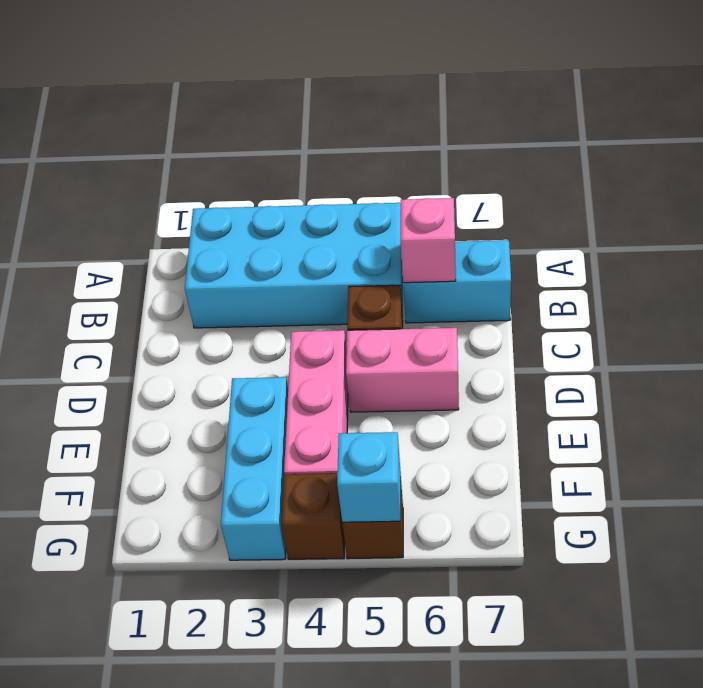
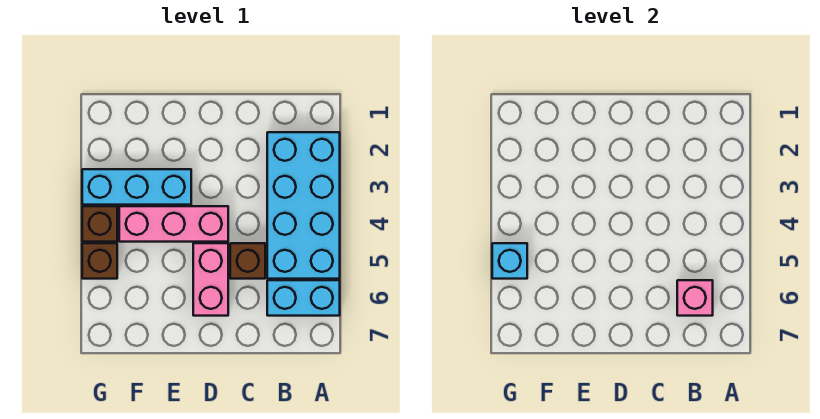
cyan 1x2 brick [403,240,511,323] -> cyan 1x2 brick turned to [267,280,340,316]

